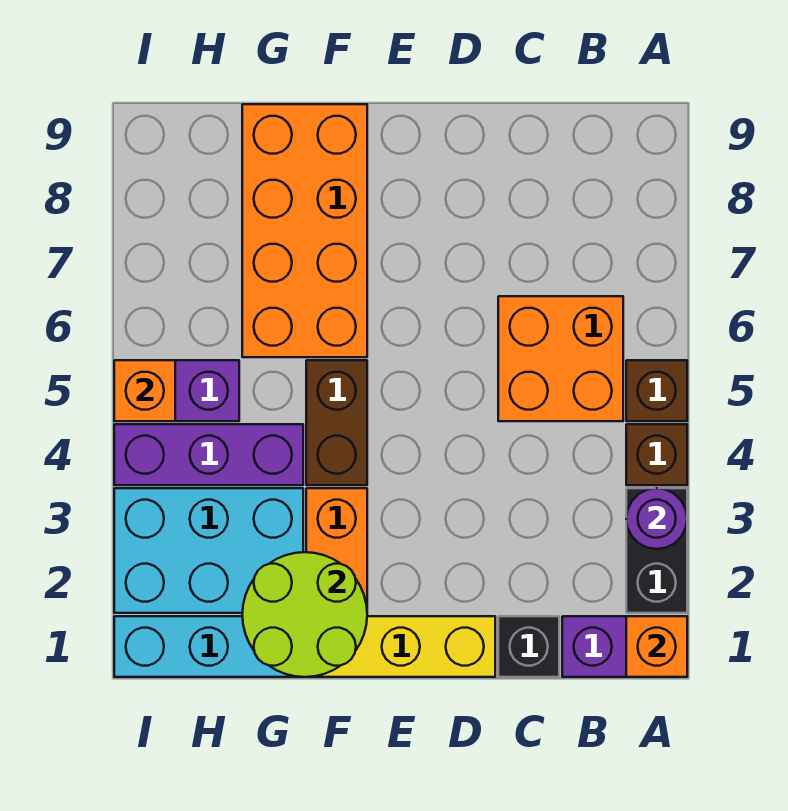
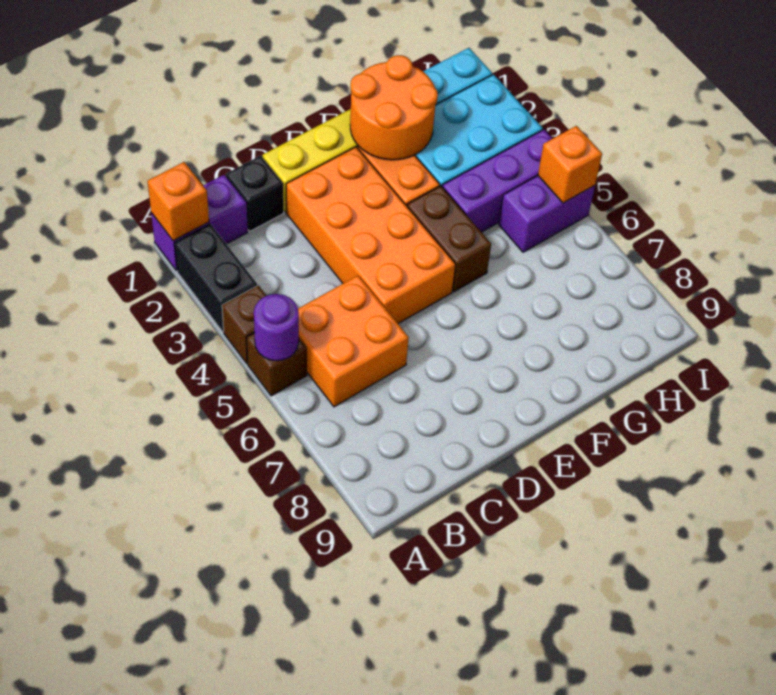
purple 1x1 round brick [626,488,687,549] -> purple 1x1 round brick moved to [254,294,299,361]
lime 2x2 round brick [242,552,367,677] -> orange 2x2 round brick [350,55,438,160]
orange 2x4 brick [242,104,367,357] -> orange 2x4 brick moved to [286,147,456,324]

